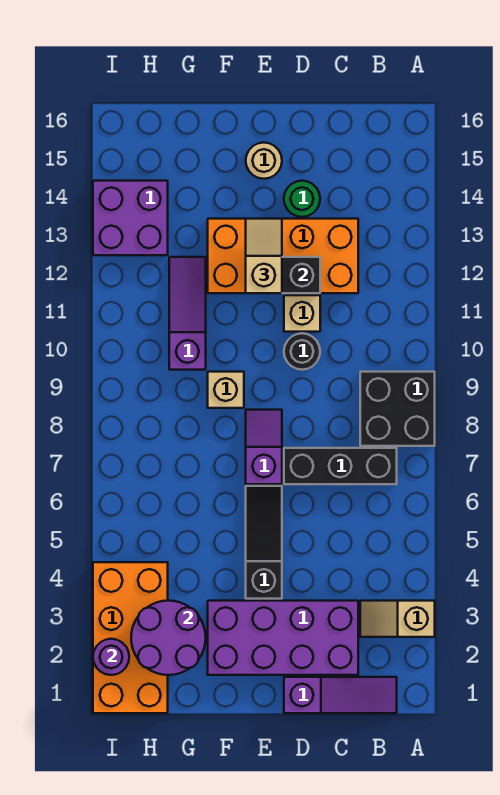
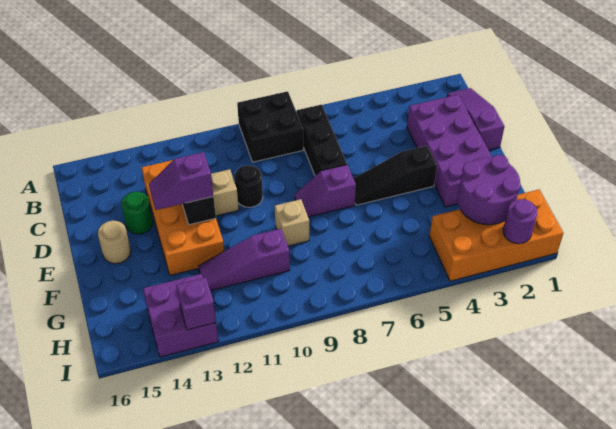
tan 1x2 slope [360,601,435,637] -> none
tan 1x2 slope [246,219,282,293] -> purple 1x2 slope [149,152,213,210]
none -> purple 1x1 brick [177,278,216,330]

